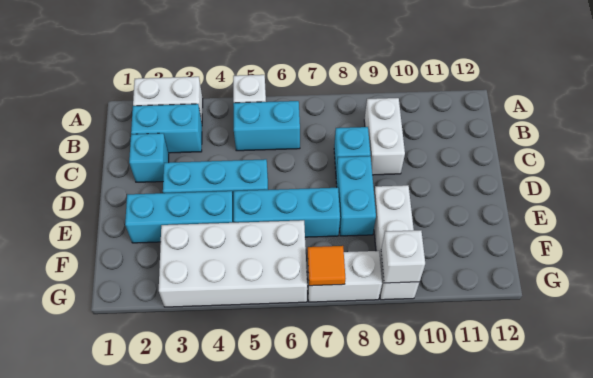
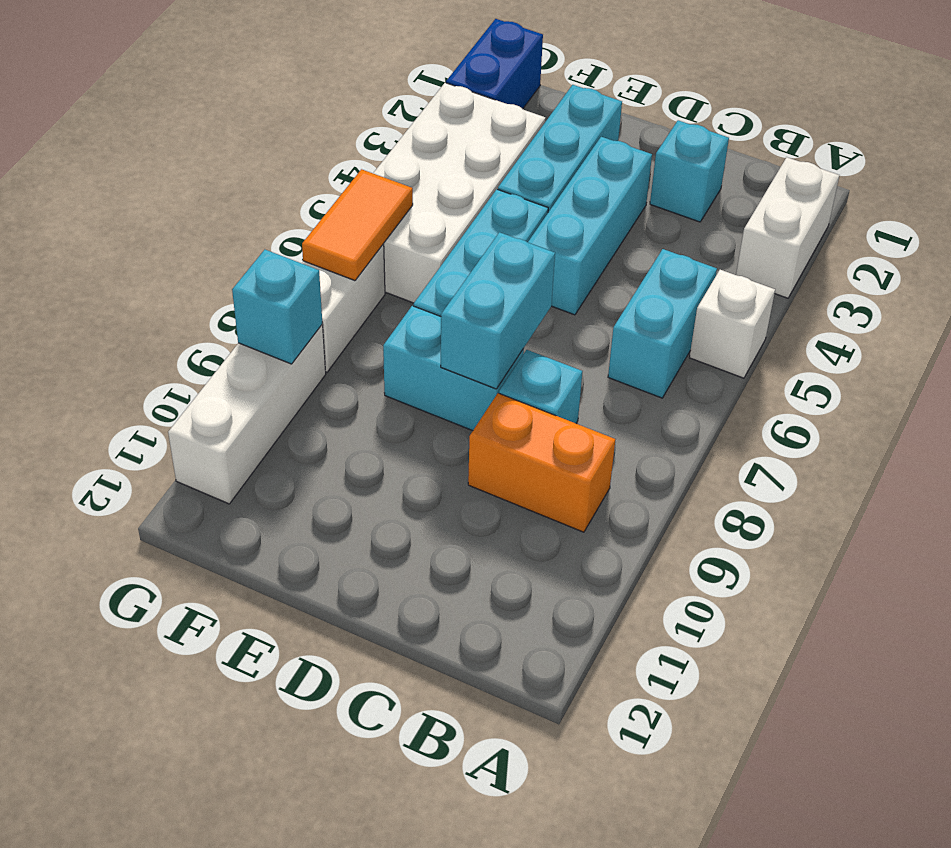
cyan 1x2 brick [131,104,202,153] -> cyan 1x2 brick moved to [441,232,555,389]
white 1x2 brick [364,98,405,175] -> orange 1x2 brick [468,393,615,532]
white 1x3 brick [374,185,419,300] -> white 1x3 brick turned to [168,325,326,504]
none -> blue 1x2 brick [446,19,543,109]
orange 1x1 tile [308,246,345,286] -> orange 1x2 tile [302,169,413,281]
white 1x1 brick [381,230,425,283] -> cyan 1x1 brick [232,250,322,364]

